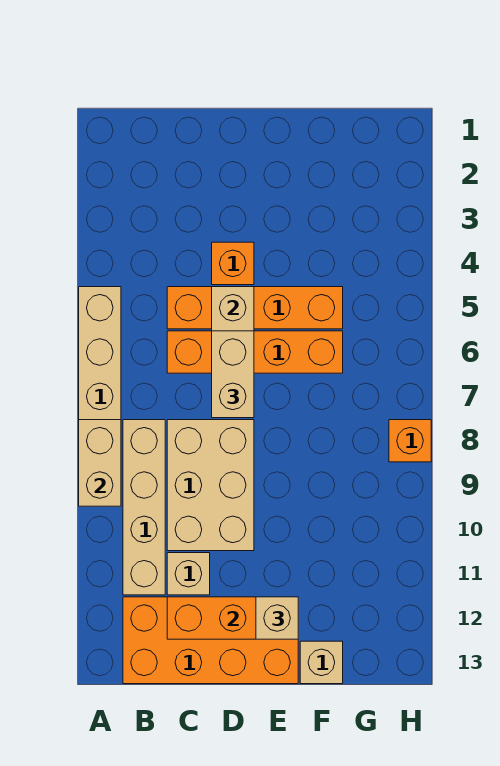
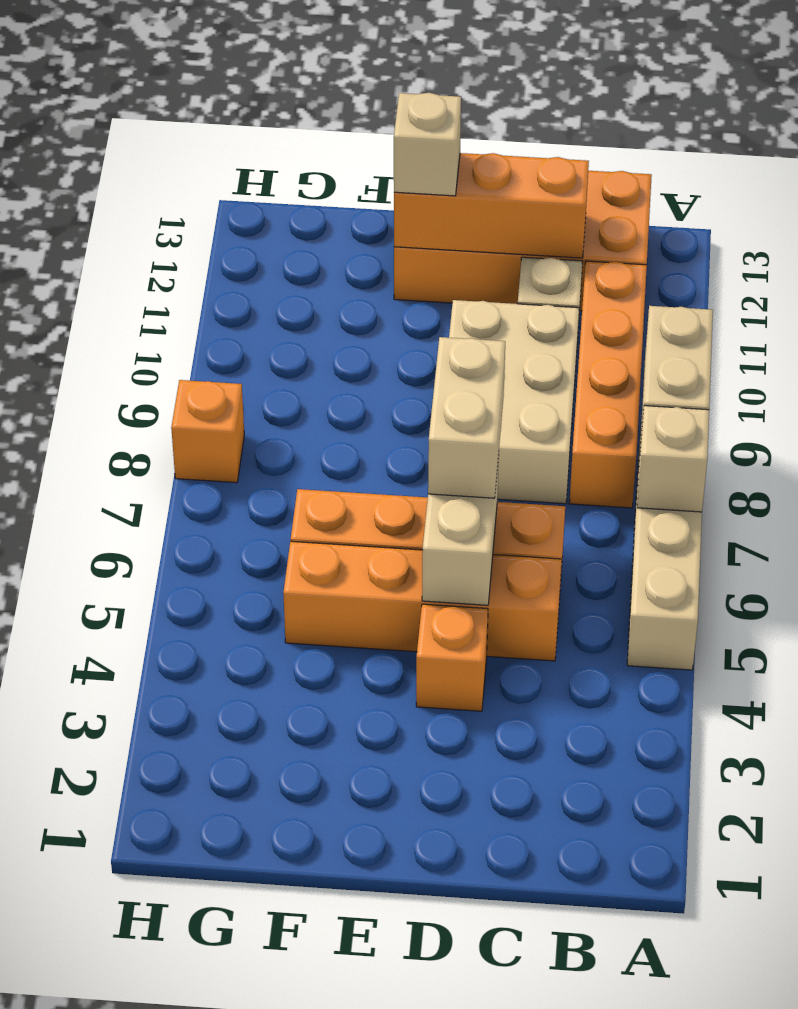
tan 1x4 brick [123,420,165,595] -> orange 1x4 brick [569,261,647,508]
tan 1x1 brick [300,641,343,684] -> tan 1x1 brick moved to [637,406,709,512]

